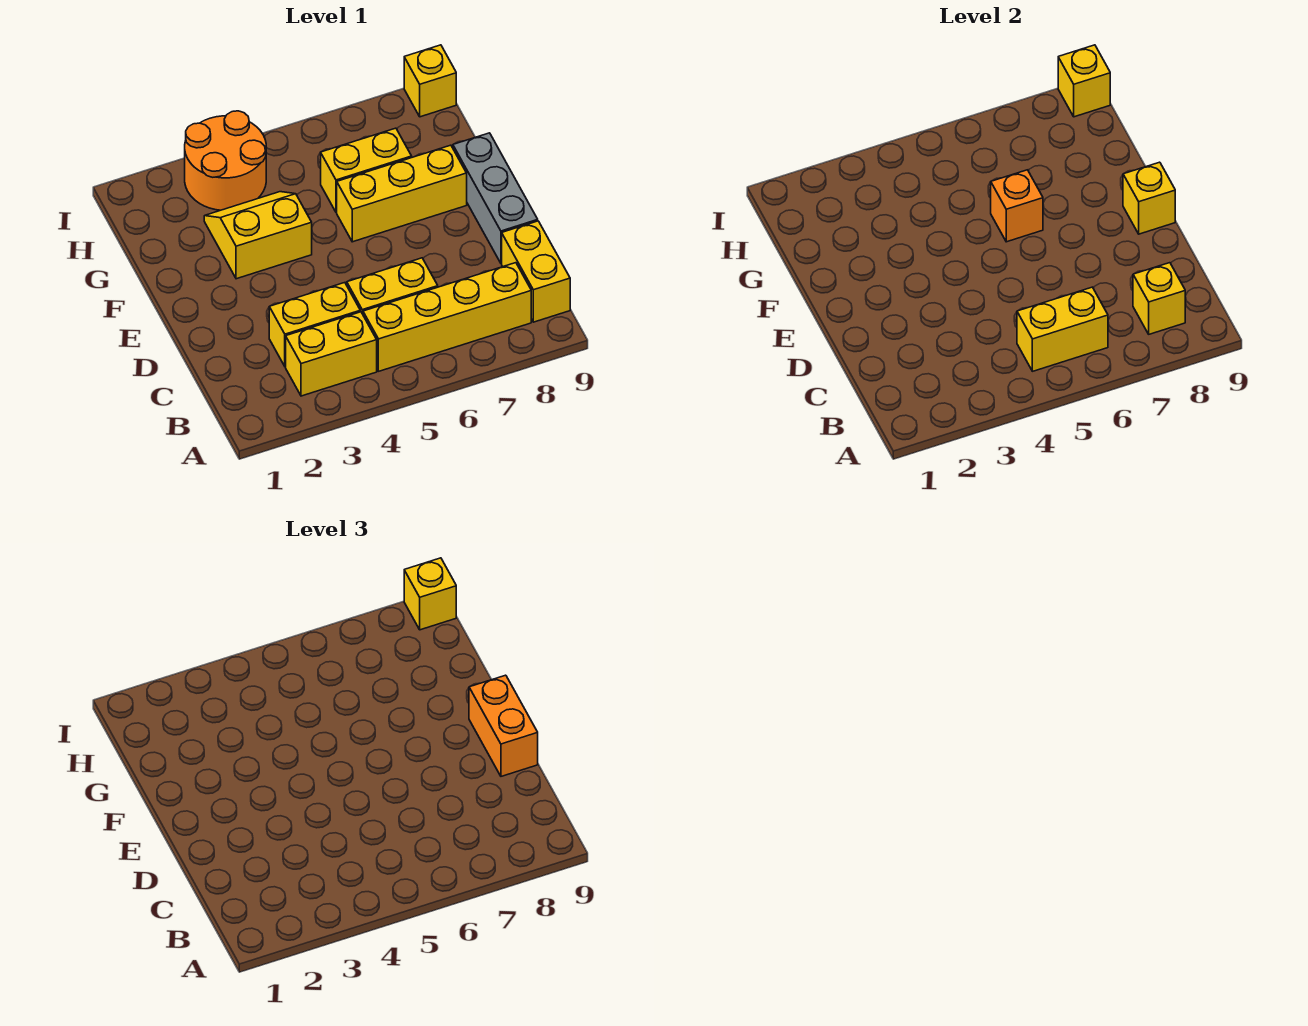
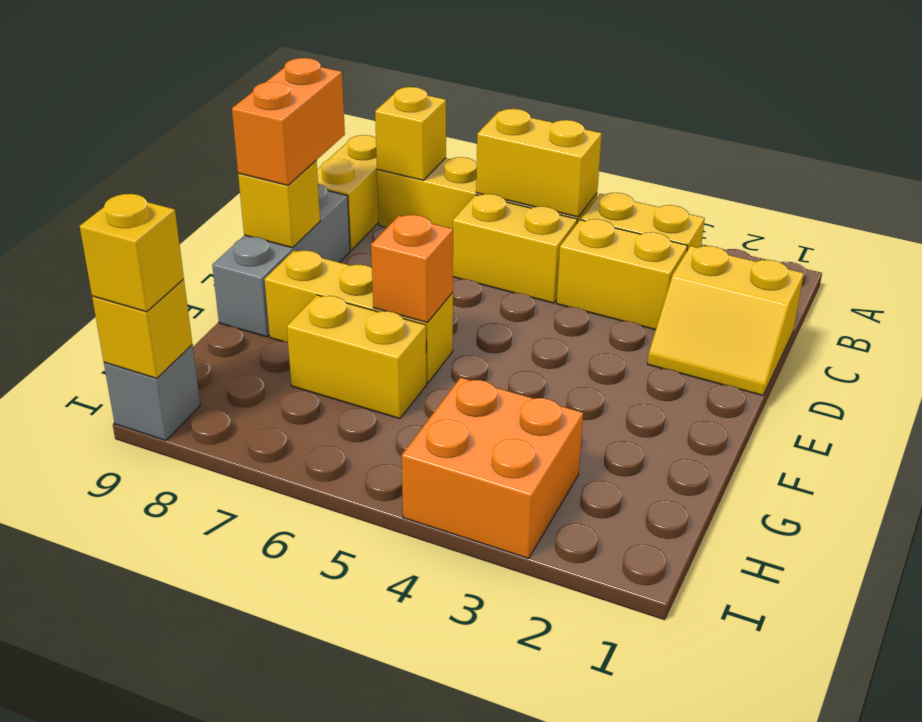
yellow 2x2 slope [204,192,312,279] -> yellow 2x2 slope moved to [647,246,804,395]
orange 2x2 round brick [185,111,266,210] -> orange 2x2 brick [402,378,583,559]
yellow 1x1 brick [404,45,456,117] -> grey 1x1 brick [104,345,200,441]

